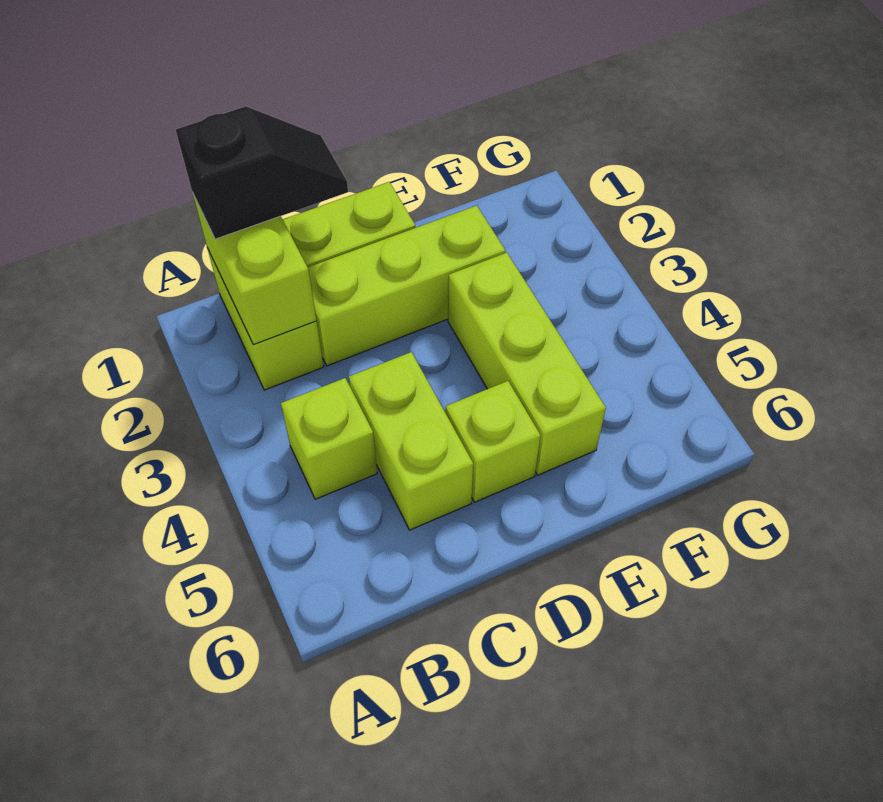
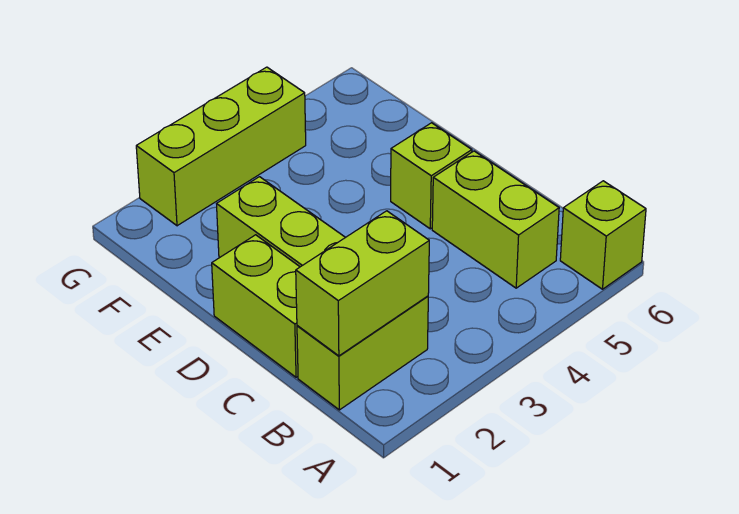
black 1x2 slope [176,106,348,239] -> none
lime 1x1 brick [281,378,377,499] -> lime 1x1 brick moved to [560,181,646,289]
lime 1x2 brick [349,352,473,530] -> lime 1x2 brick turned to [432,151,559,288]
lime 1x3 brick [448,253,606,475] -> lime 1x3 brick moved to [136,67,306,226]

